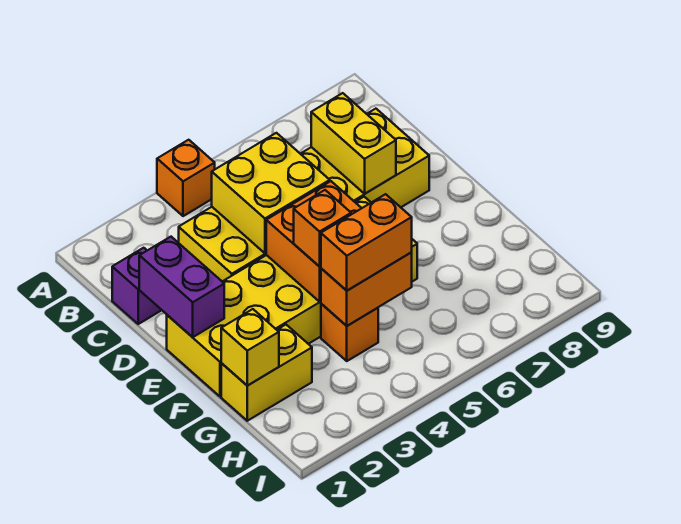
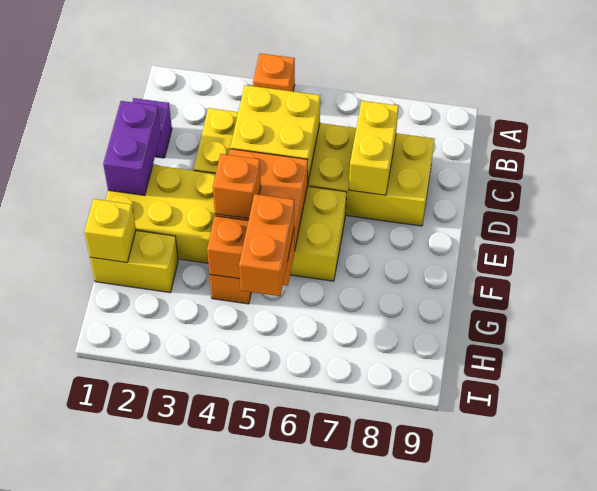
orange 1x2 brick [321,194,412,291] -> orange 1x2 brick turned to [239,194,294,296]

